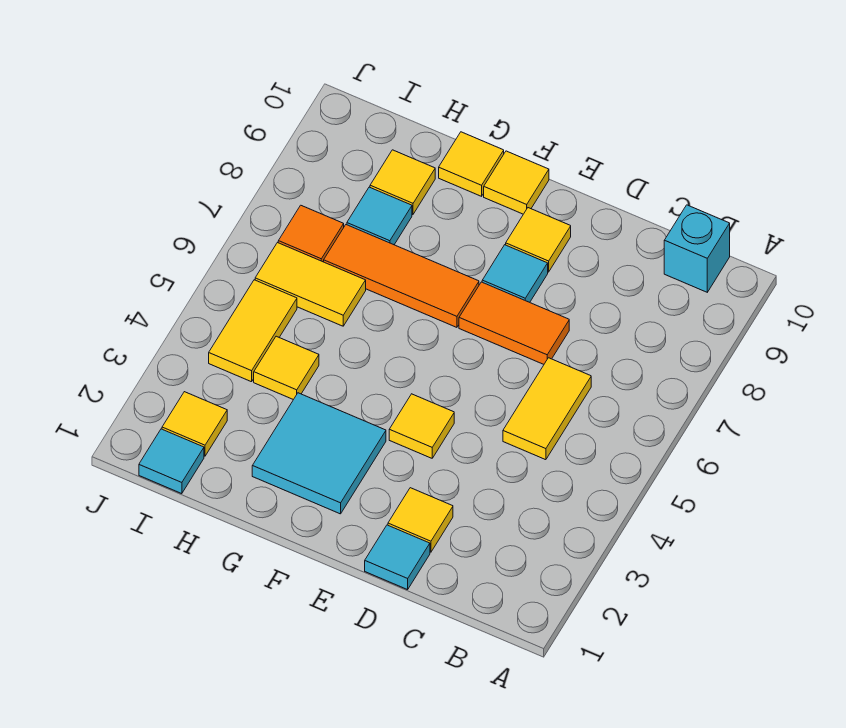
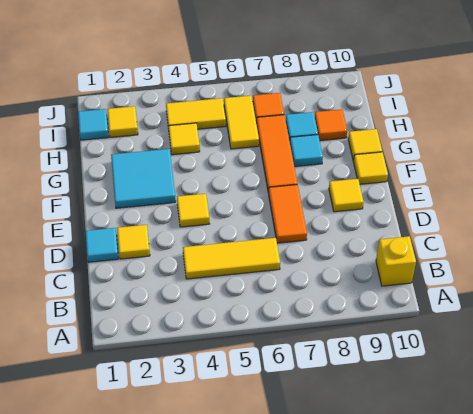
cyan 1x1 brick [664,205,730,292] -> yellow 1x1 brick [376,236,416,286]
yellow 1x2 tile [503,358,591,460] -> yellow 1x3 tile [183,238,280,279]
cyan 1x1 tile [482,245,548,302] -> cyan 1x1 tile moved to [290,135,323,167]
yellow 1x1 tile [370,150,435,214] -> orange 1x1 tile [315,109,347,141]

